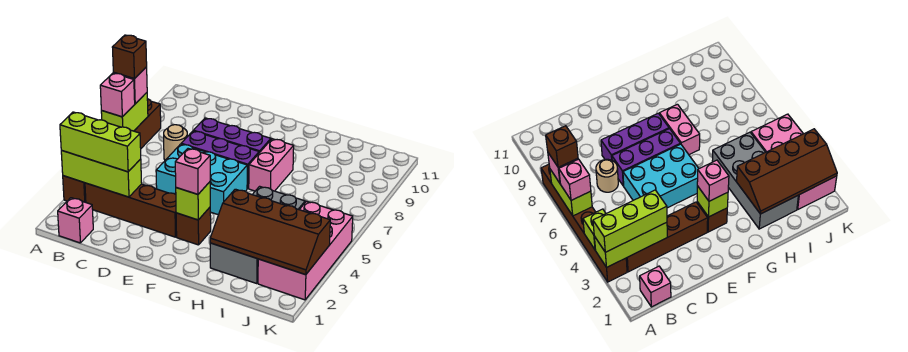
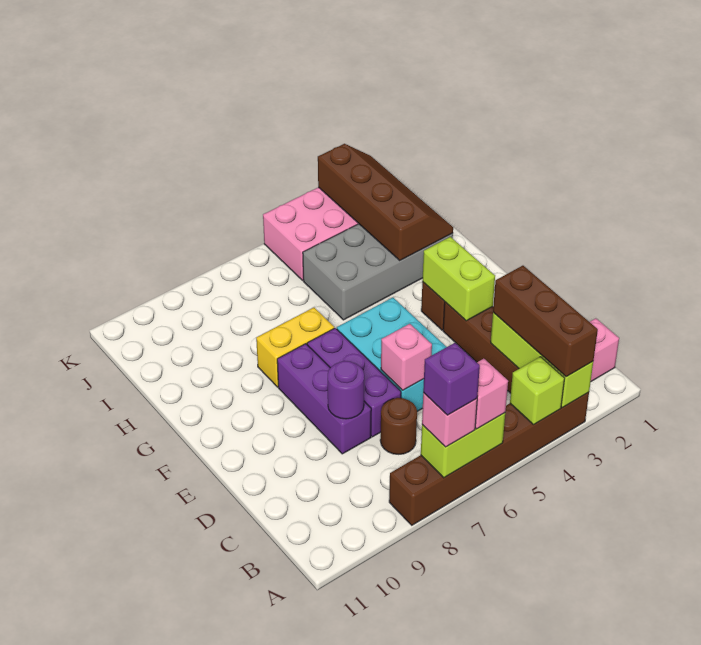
lime 1x3 brick [60,112,141,172] -> brown 1x3 brick [493,266,598,377]
brown 1x1 brick [112,35,147,79] -> purple 1x1 brick [423,343,480,415]
tan 1x1 round brick [164,125,188,160] -> brown 1x1 round brick [380,398,417,454]
none -> purple 1x1 round brick [328,361,364,419]
lime 1x1 brick [176,182,210,220] -> lime 1x2 brick [422,237,495,321]
pink 1x1 brick [175,149,210,194] -> pink 1x1 brick moved to [381,324,432,390]
pink 1x2 brick [249,139,294,191] -> yellow 1x2 brick [256,307,334,387]

